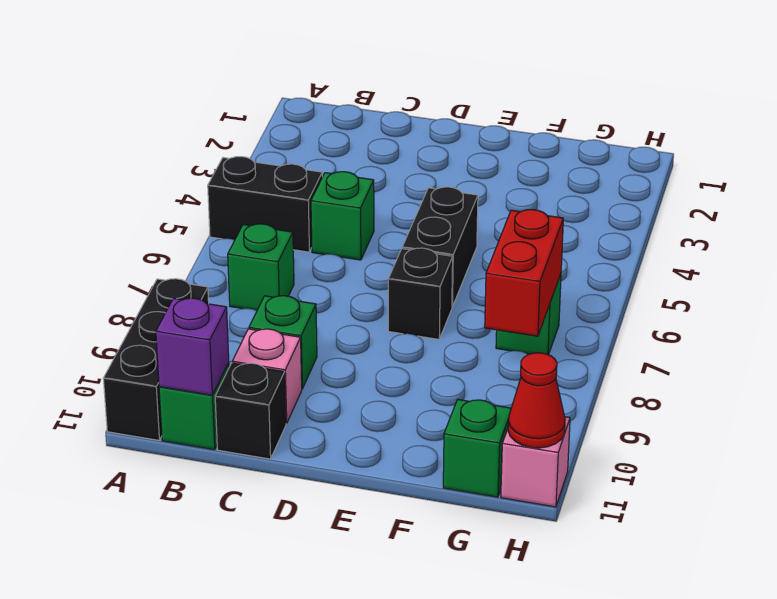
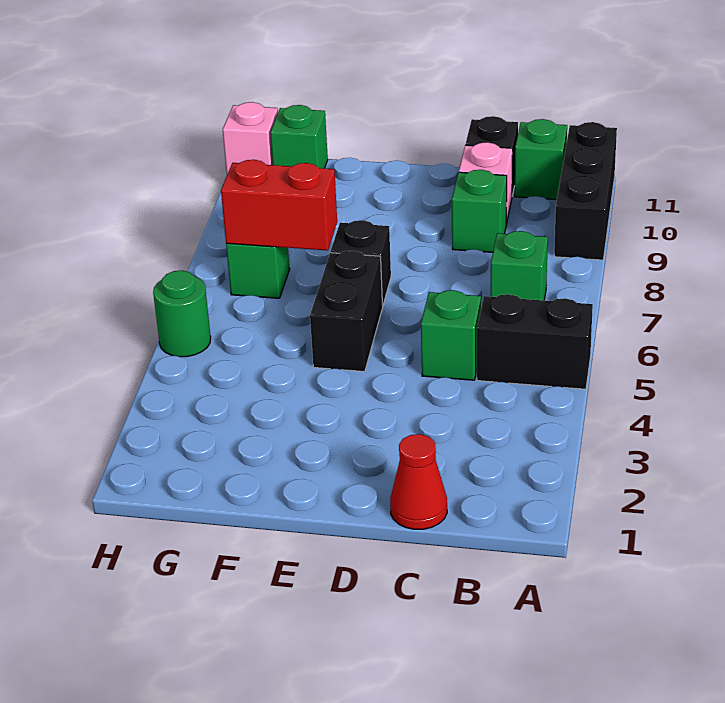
purple 1x1 brick [156,298,229,395] -> none
red 1x2 brick [485,210,563,336] -> red 1x2 brick turned to [221,160,337,251]
none -> green 1x1 round brick [153,271,211,357]
red 1x1 cone [508,353,565,448] -> red 1x1 cone moved to [390,434,447,529]

